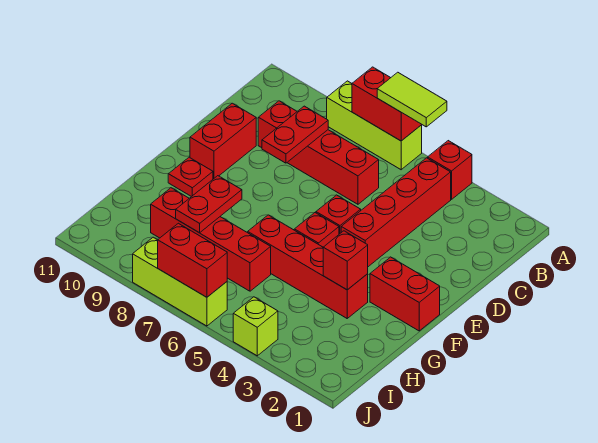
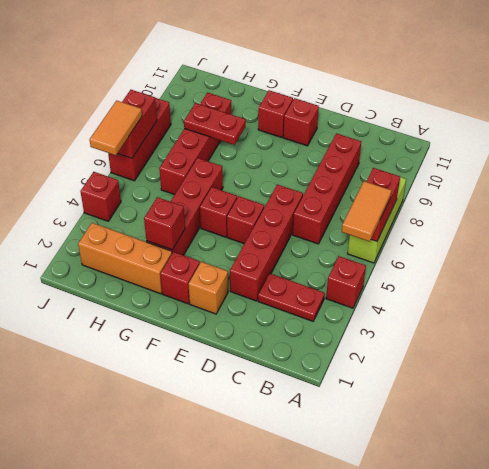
lime 1x2 tile [377,72,447,127] -> orange 1x2 tile [342,181,391,242]
red 1x4 brick [341,158,451,267] -> red 1x4 brick turned to [230,184,303,301]
red 1x2 plate [262,106,328,163] -> red 1x2 plate moved to [258,274,325,321]
red 1x2 brick [190,103,256,179] -> red 1x1 brick [283,98,319,146]
none -> orange 1x1 brick [189,262,228,314]
red 1x2 brick [370,257,440,331] -> red 1x1 brick [160,252,200,304]
red 1x1 plate [168,157,213,197] -> red 1x1 brick [258,90,293,138]
none -> orange 1x3 brick [78,223,172,294]
lime 1x1 brick [233,297,278,356] -> red 1x1 brick [80,172,121,221]
none -> orange 1x2 tile [90,100,142,155]
lime 1x3 brick [133,237,227,326] -> red 1x3 brick [108,98,171,181]

